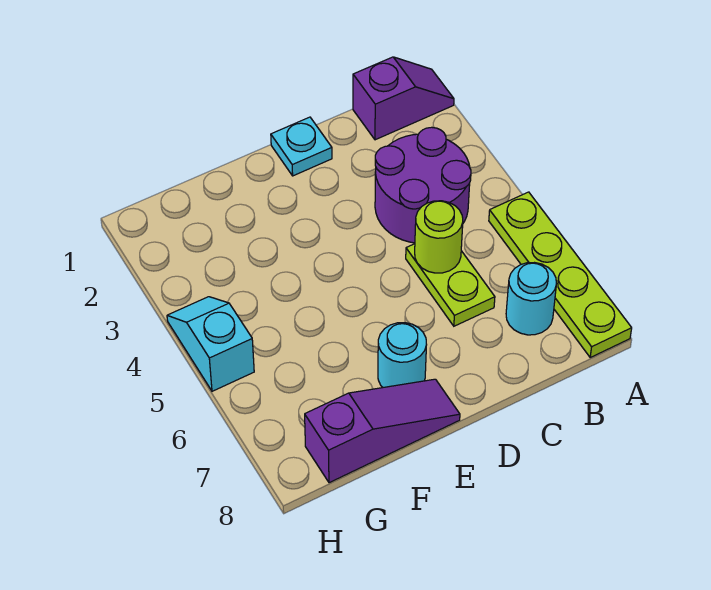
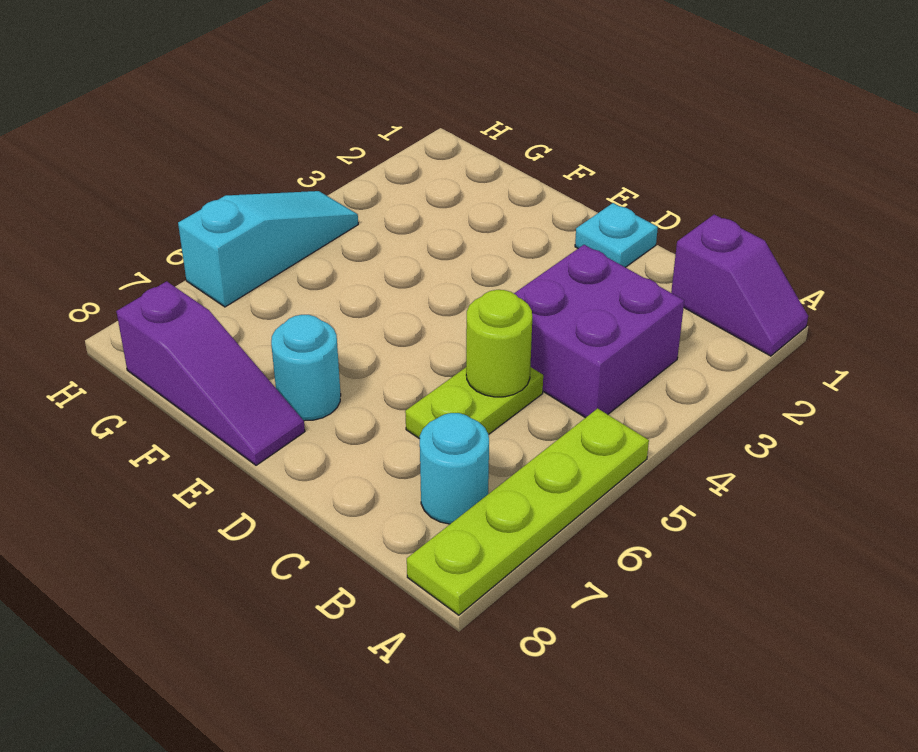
purple 2x2 round brick [375,127,471,243] -> purple 2x2 brick [514,245,684,418]
cyan 1x2 slope [167,297,254,391] -> cyan 1x3 slope [178,191,358,307]

